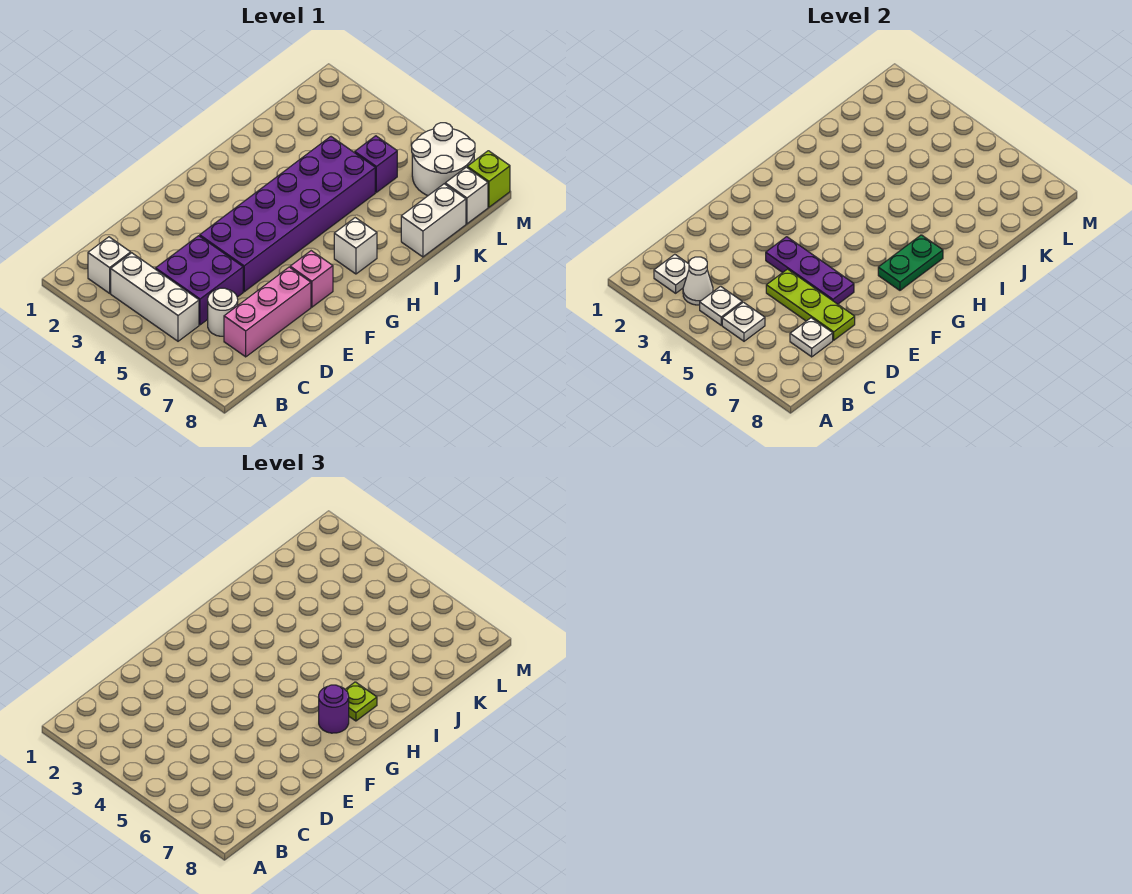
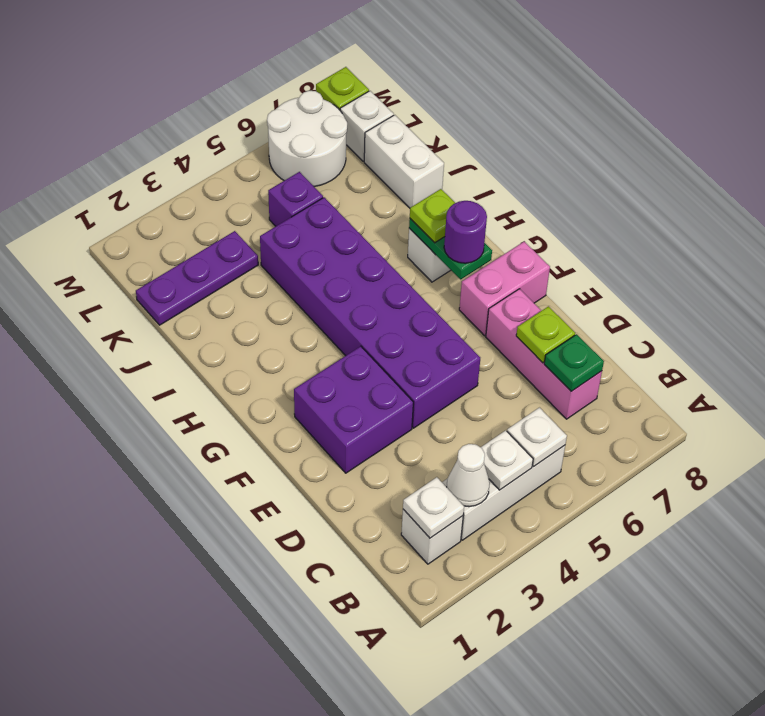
purple 2x2 brick [156,236,243,325] -> purple 2x2 brick moved to [294,346,413,473]
white 1x1 round brick [208,288,238,336] -> none
white 1x1 plate [790,318,833,357] -> green 1x1 plate [544,334,604,391]
lime 1x3 plate [766,269,855,340] -> lime 1x1 plate [516,306,575,363]
purple 1x3 plate [766,237,854,304] -> purple 1x3 plate moved to [136,231,258,325]
pink 1x1 brick [290,251,333,307] -> pink 1x2 brick [459,242,550,336]

